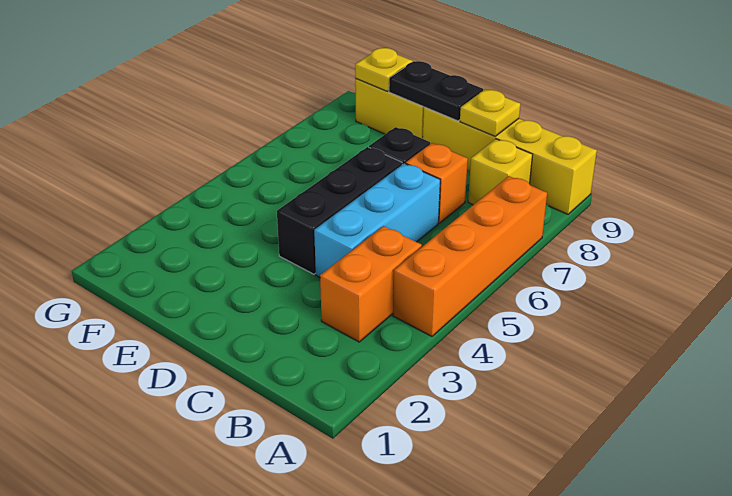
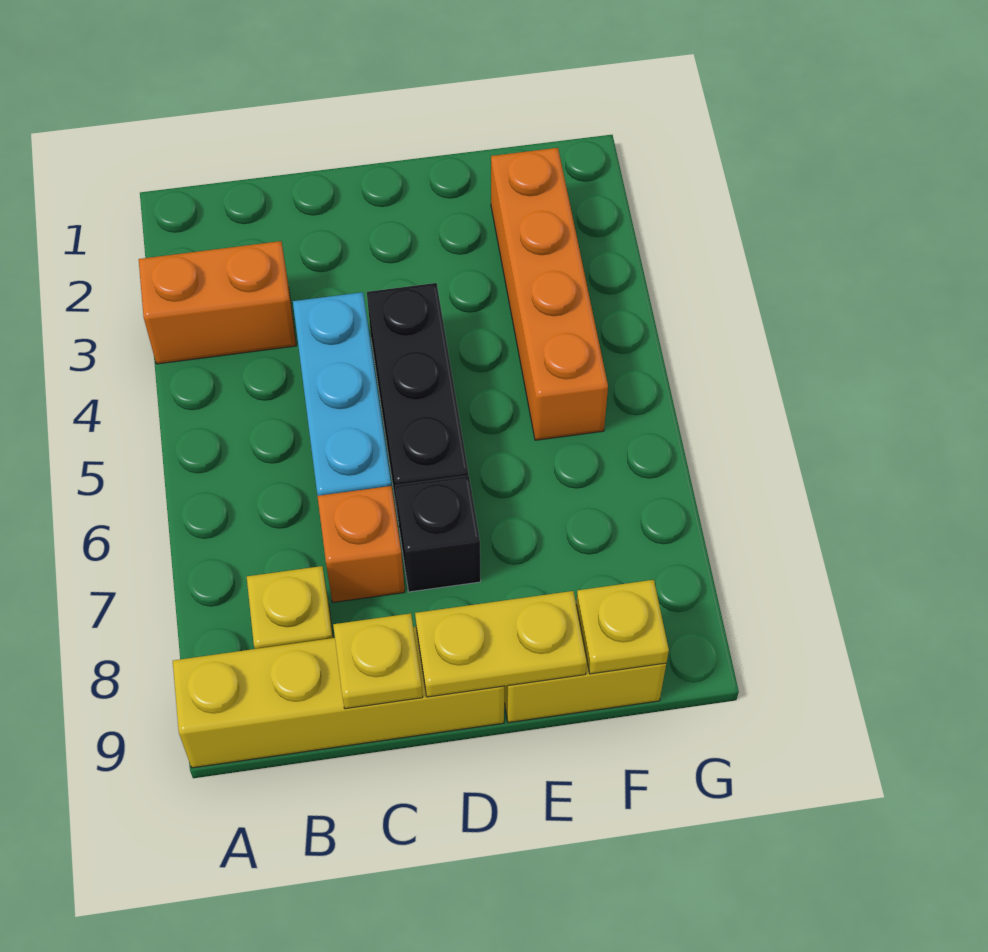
orange 1x4 brick [393,176,547,336] -> orange 1x4 brick moved to [491,148,608,440]
orange 1x2 brick [320,226,422,342] -> orange 1x2 brick turned to [139,241,296,364]
black 1x2 plate [389,61,483,121] -> yellow 1x2 plate [415,591,587,697]

